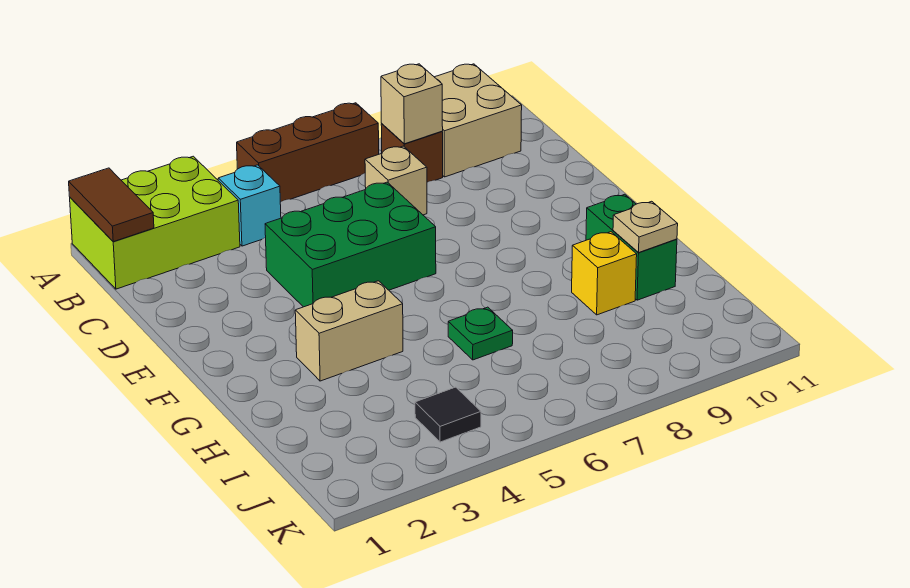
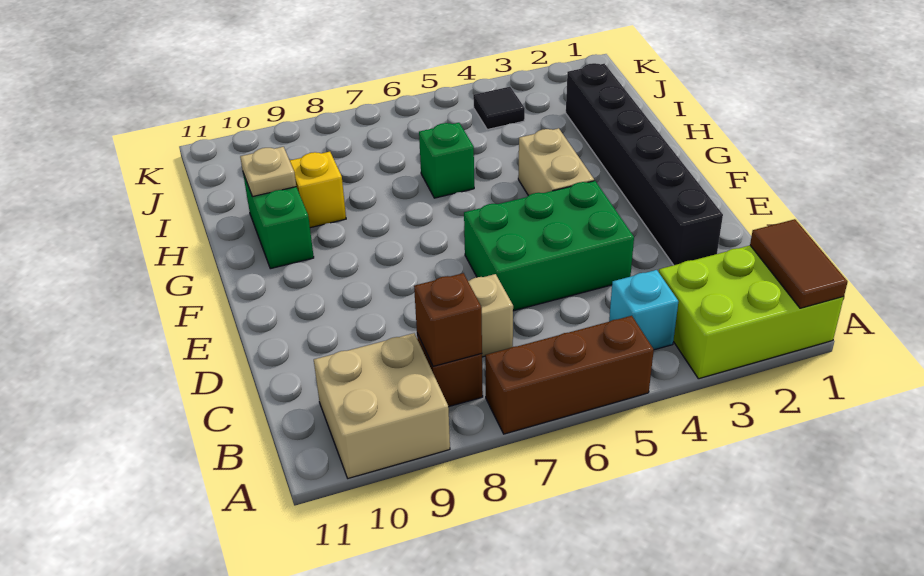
tan 1x1 brick [381,64,443,144] -> brown 1x1 brick [414,273,482,366]
none -> black 1x6 brick [566,63,723,265]
tan 1x2 brick [295,281,403,381] -> tan 1x2 brick turned to [518,128,594,196]
green 1x1 plate [448,307,513,360] -> green 1x1 brick [419,123,474,198]

